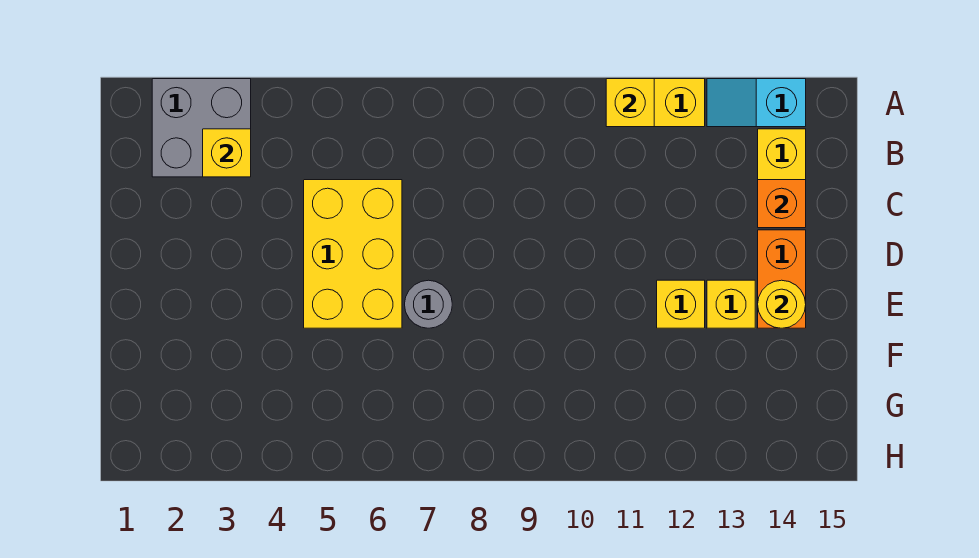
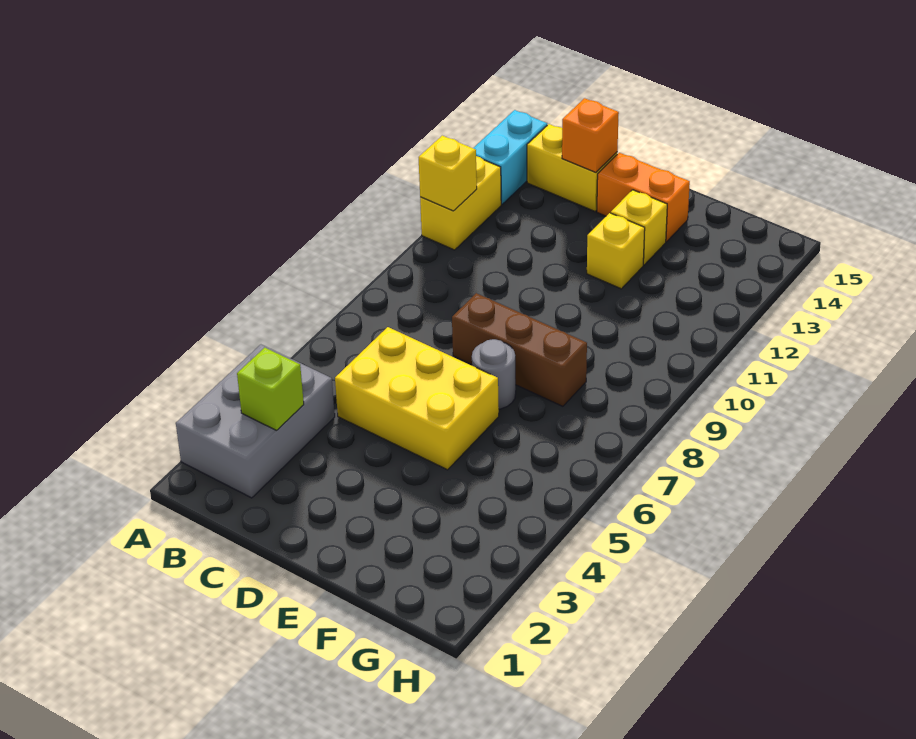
grey 2x2 brick [152,79,251,177] -> grey 2x3 brick [176,345,335,498]
cyan 1x2 slope [707,79,806,127] -> cyan 1x2 brick [473,110,547,204]
yellow 1x1 brick [203,129,251,177] -> lime 1x1 brick [237,348,304,430]
none -> brown 1x3 brick [452,293,587,406]
yellow 1x1 round brick [758,280,806,328] -> none

